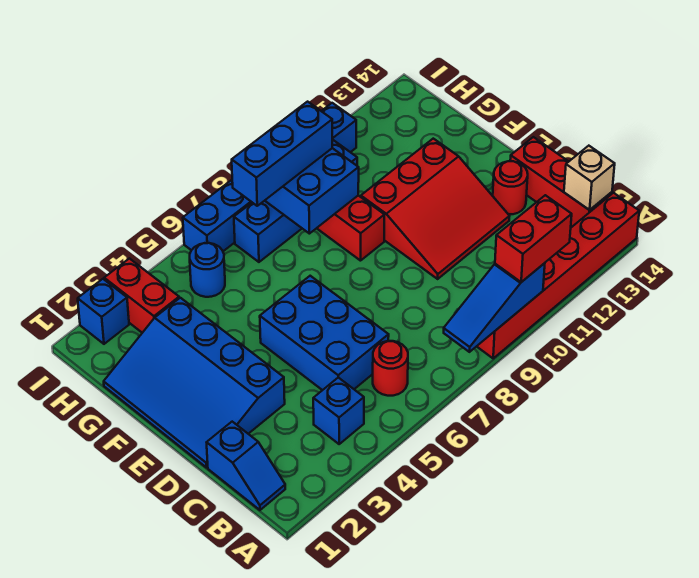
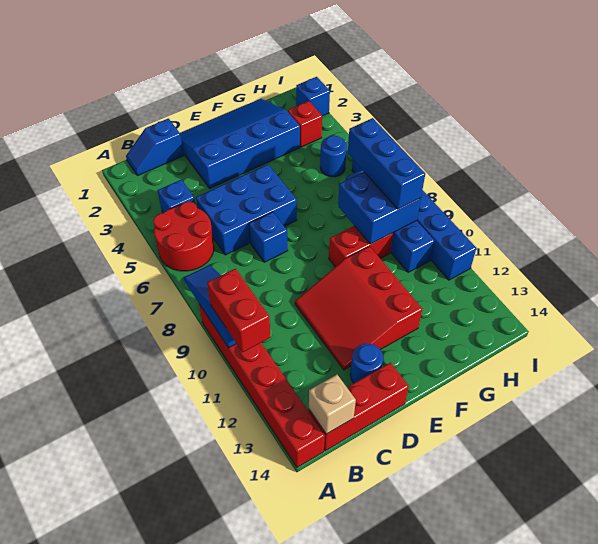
red 1x1 round brick [373,341,408,396] -> red 2x2 round brick [153,202,214,271]
none -> blue 1x1 brick [249,212,288,262]
red 1x1 round brick [493,161,528,214] -> blue 1x1 round brick [350,344,383,383]
red 1x2 brick [104,258,179,333] -> red 1x1 brick [288,101,322,147]

